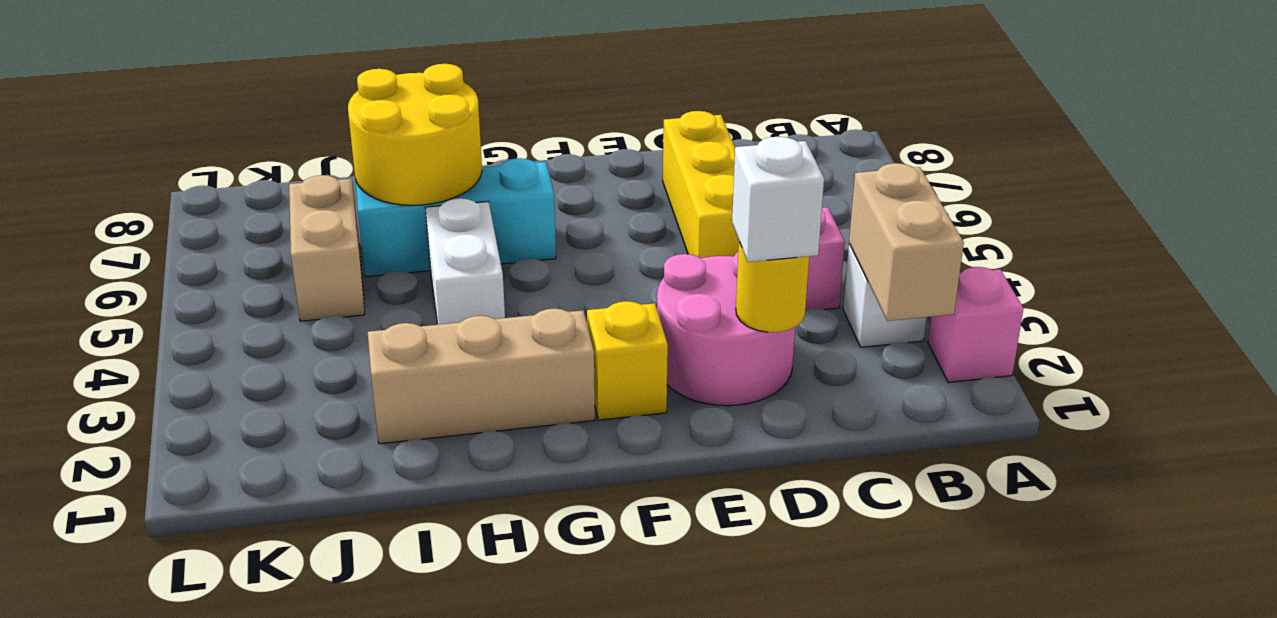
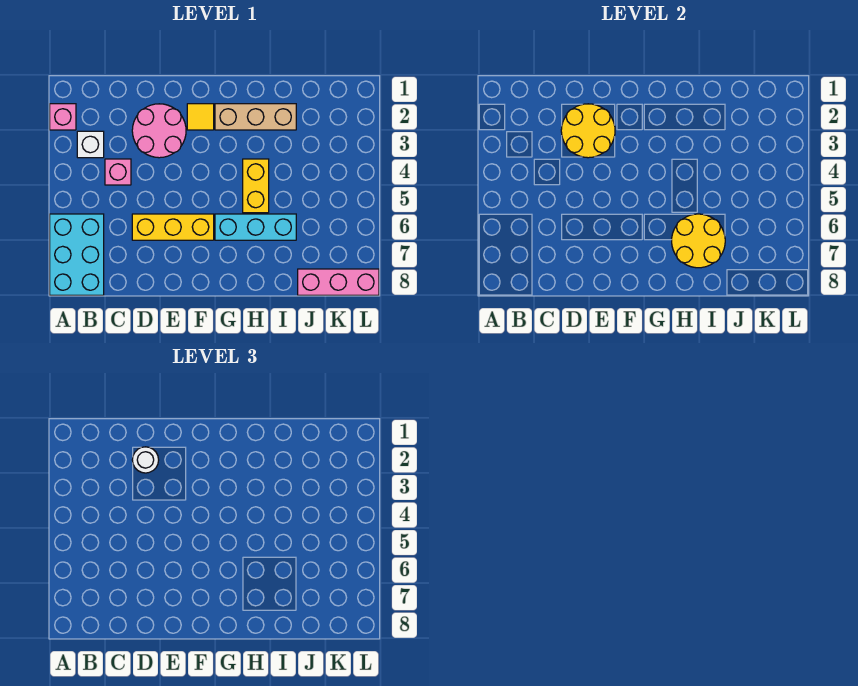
none -> cyan 2x3 brick [50,214,104,295]
tan 1x2 brick [849,163,964,321] -> none
yellow 1x1 round brick [736,242,809,332] -> yellow 2x2 round brick [561,104,615,158]
white 1x1 brick [732,137,824,262] -> white 1x1 round brick [132,447,159,473]
yellow 1x3 brick [663,111,739,258] -> yellow 1x3 brick turned to [132,214,214,240]
yellow 1x1 brick [587,301,668,420] -> yellow 1x1 tile [187,104,214,130]
white 1x2 brick [425,198,505,325] -> yellow 1x2 brick [243,159,269,213]
tan 1x2 brick [289,175,365,321] -> none
none -> pink 1x3 brick [298,269,379,295]

